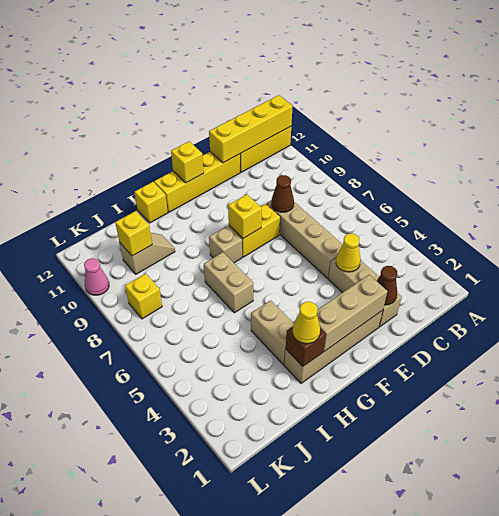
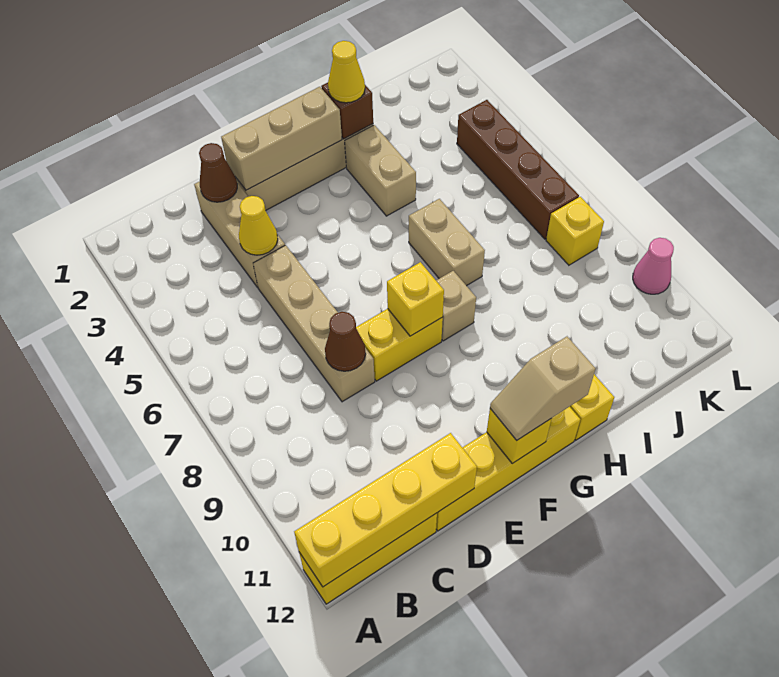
tan 1x2 slope [119,233,175,274] -> tan 1x2 slope moved to [490,337,595,440]
yellow 1x1 brick [115,211,152,256] -> none
none -> brown 1x4 brick [457,100,579,239]

